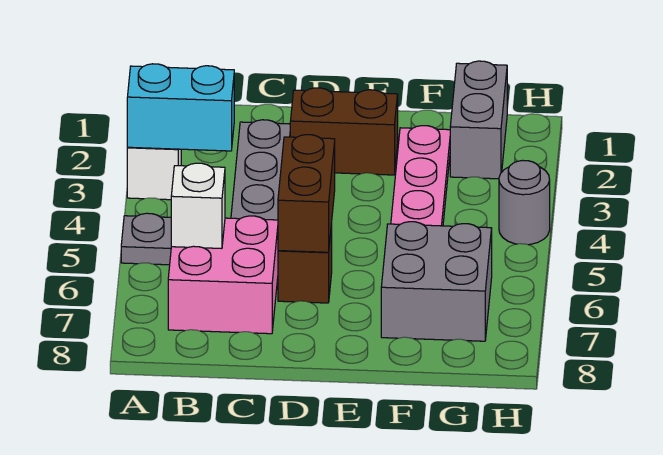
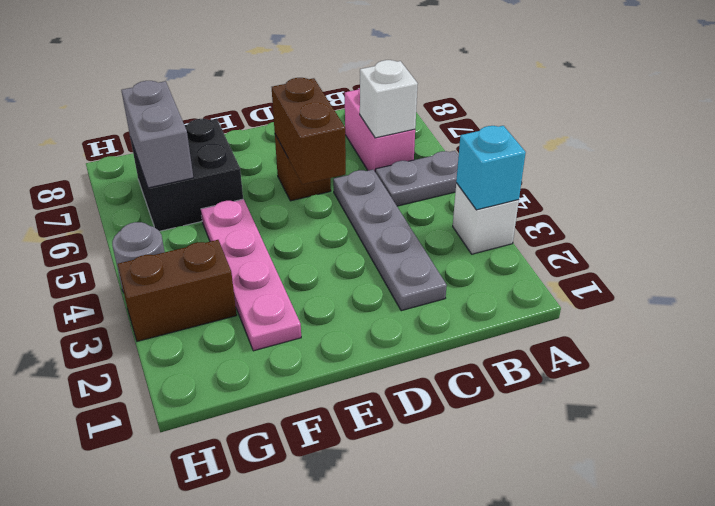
cyan 1x2 brick [127,64,234,151] -> cyan 1x1 brick [456,126,526,210]
pink 2x2 brick [168,216,278,334] -> pink 1x2 brick [345,88,415,171]
brown 1x2 brick [290,88,398,175] -> brown 1x2 brick moved to [118,240,236,341]
grey 2x2 brick [381,222,492,341] -> black 2x2 brick [131,119,243,231]
grey 1x2 brick [450,61,507,179] -> grey 1x2 brick moved to [121,81,193,188]

